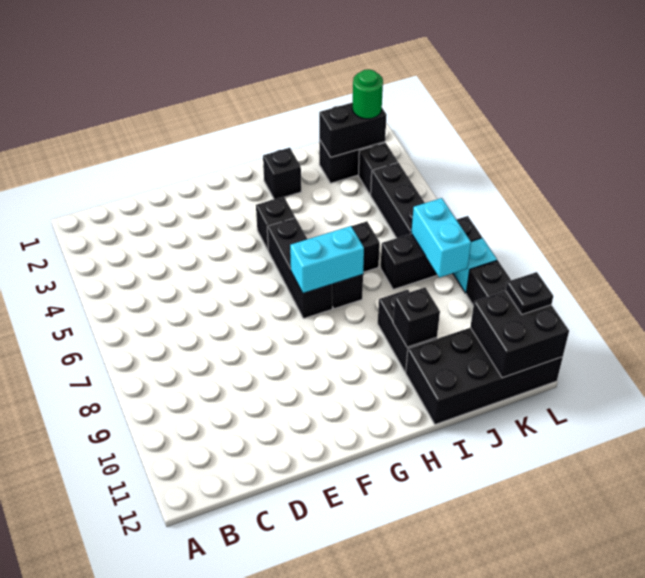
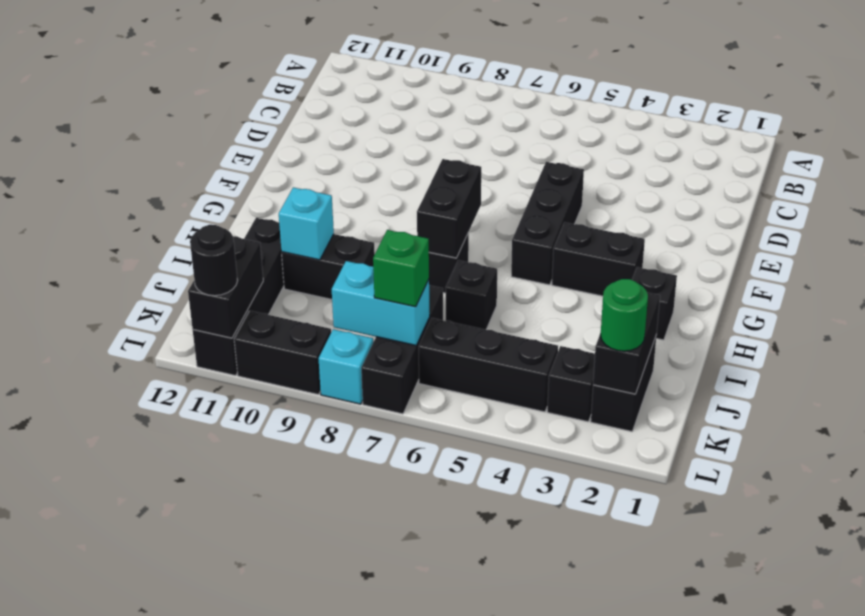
black 1x1 brick [256,197,295,250] -> black 1x2 brick [552,222,645,296]
black 1x3 brick [267,218,332,319] -> black 1x3 brick turned to [511,162,584,285]
cyan 1x2 brick [290,226,364,293] -> black 1x2 brick [417,159,481,258]
black 1x1 brick [393,288,440,347] -> cyan 1x1 brick [279,187,334,260]
black 2x4 brick [406,328,563,425] -> black 1x4 brick [193,218,284,376]
none -> green 1x1 brick [373,230,429,307]
black 2x2 brick [470,291,569,378] -> black 1x2 brick [188,236,263,338]
black 1x1 plate [506,272,553,314] -> black 1x1 round brick [190,225,238,296]

